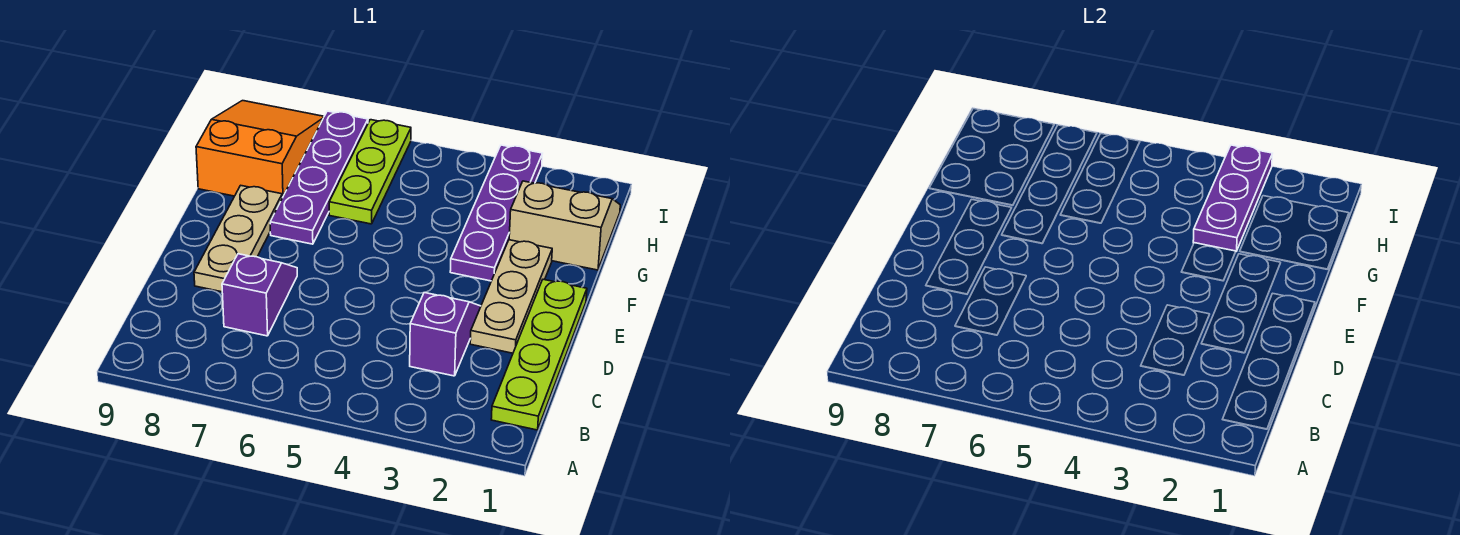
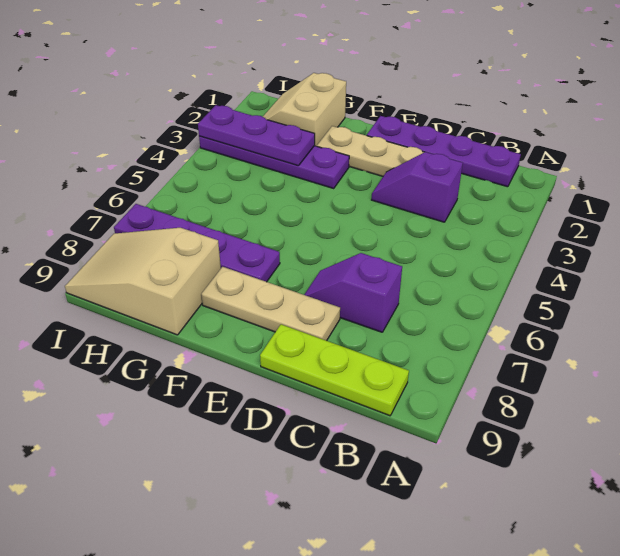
lime 1x4 plate [491,279,587,430] -> purple 1x4 plate [367,116,521,187]
lime 1x3 plate [329,120,411,224] -> lime 1x3 plate moved to [260,324,409,416]
orange 2x3 slope [196,101,324,198] -> tan 2x3 slope [65,228,221,335]

